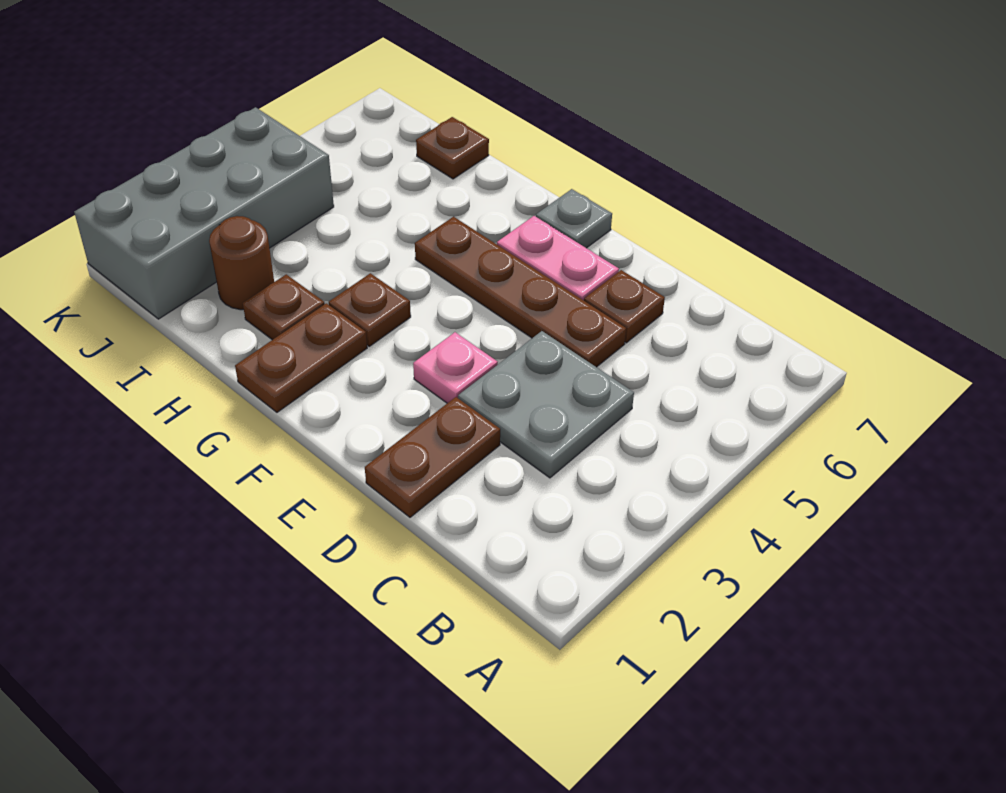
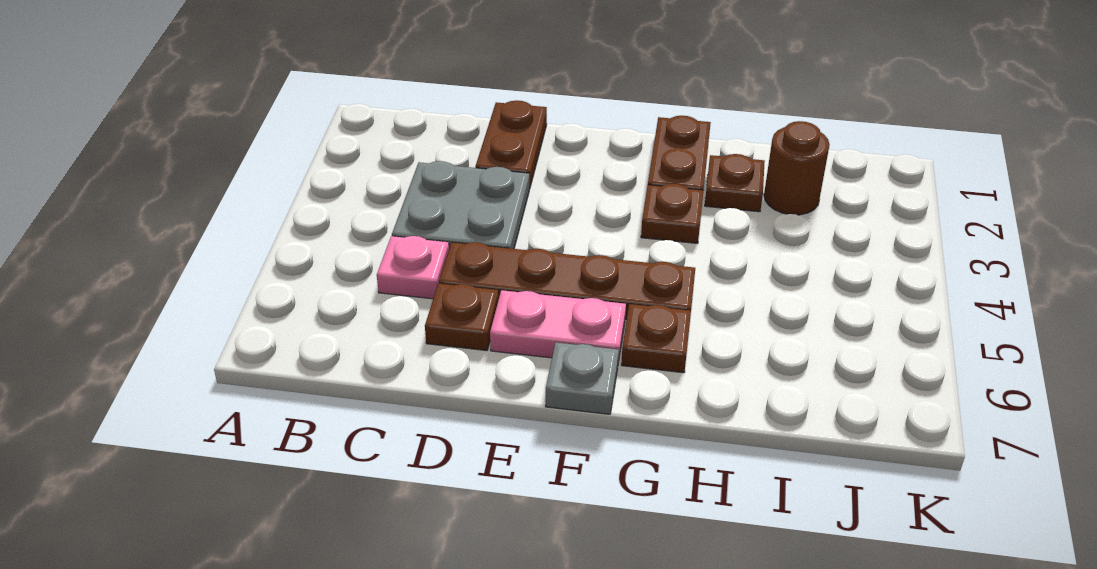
pink 1x1 plate [413,332,498,403] -> pink 1x1 plate moved to [377,236,449,299]
brown 1x1 plate [416,117,489,179] -> brown 1x1 plate moved to [621,304,691,373]
grey 2x4 brick [74,107,334,319] -> none

